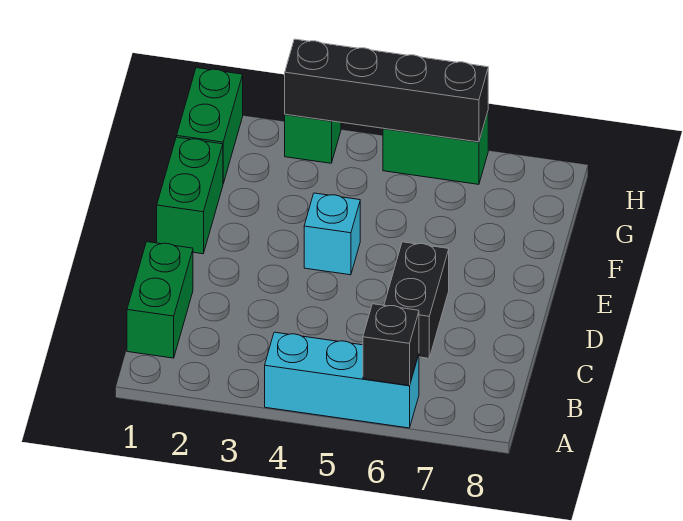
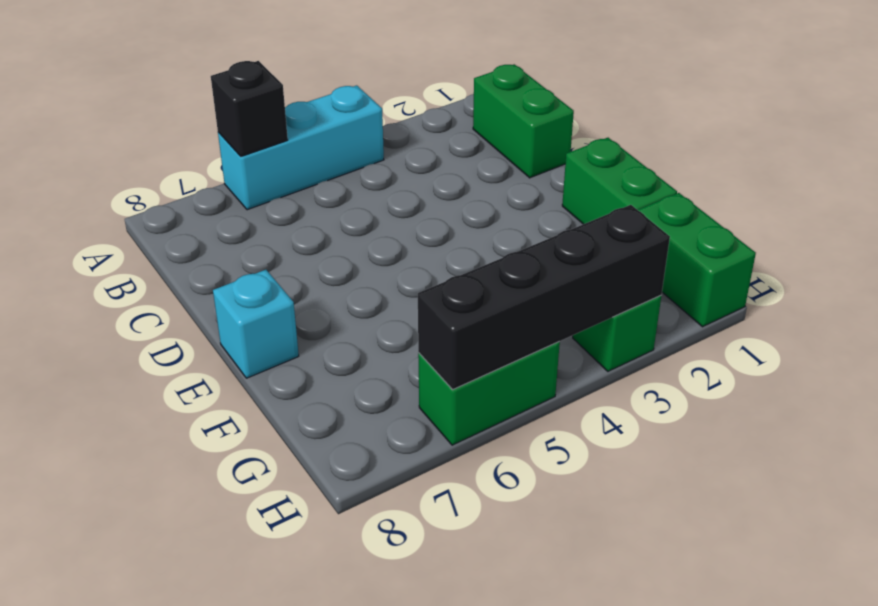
black 1x2 brick [384,242,449,358] -> none
cyan 1x1 brick [304,193,360,275] -> cyan 1x1 brick moved to [213,270,299,378]

